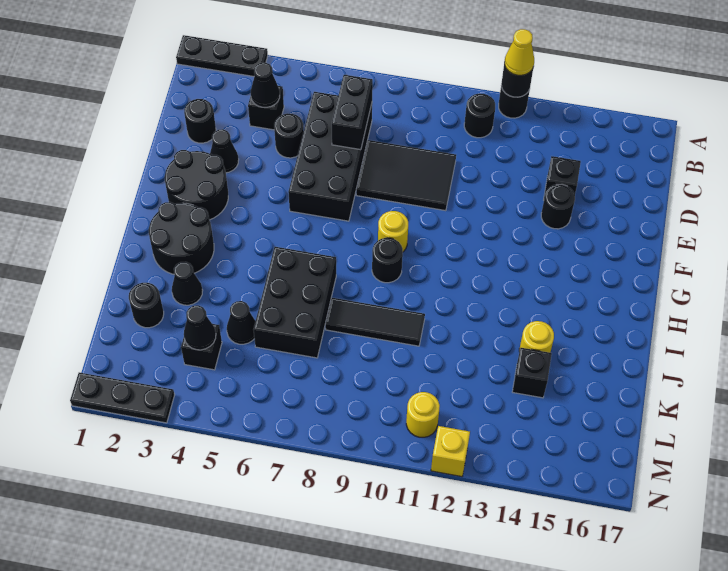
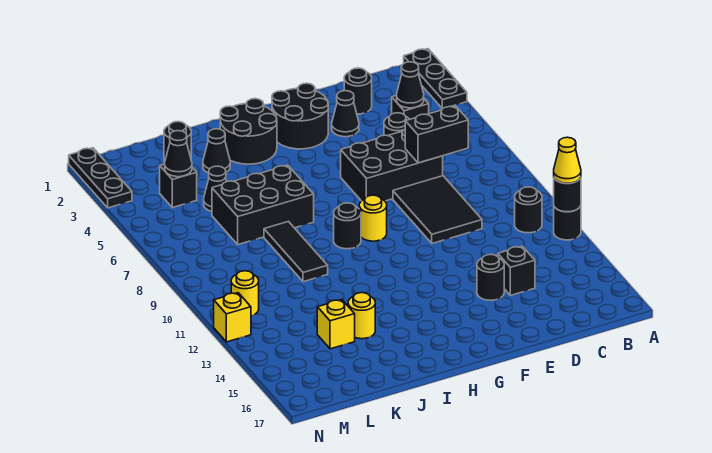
black 2x4 brick [288,92,372,221] -> black 2x3 brick [341,129,443,201]
black 1x1 brick [512,348,552,398] -> yellow 1x1 brick [317,300,355,349]

